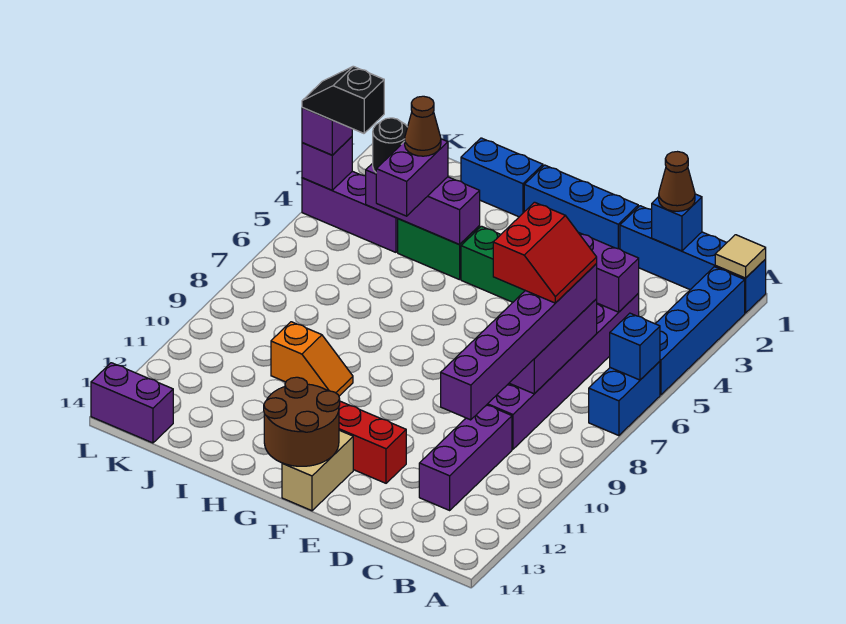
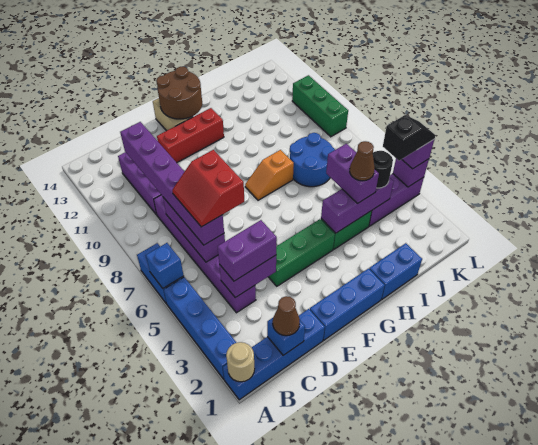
tan 1x1 tile [715,235,766,278] -> tan 1x1 round brick [226,342,255,382]
orange 1x2 slope [271,322,353,396] -> orange 1x2 slope moved to [245,150,294,200]
none -> blue 2x2 round brick [290,133,335,187]
purple 1x2 brick [91,363,173,443] -> purple 1x2 brick moved to [218,220,277,281]
none -> green 1x3 brick [292,75,348,137]

